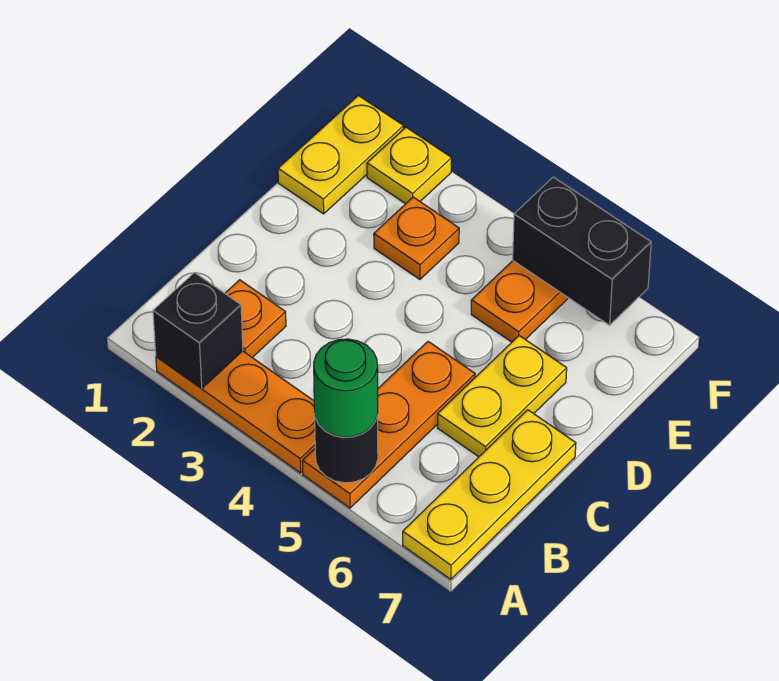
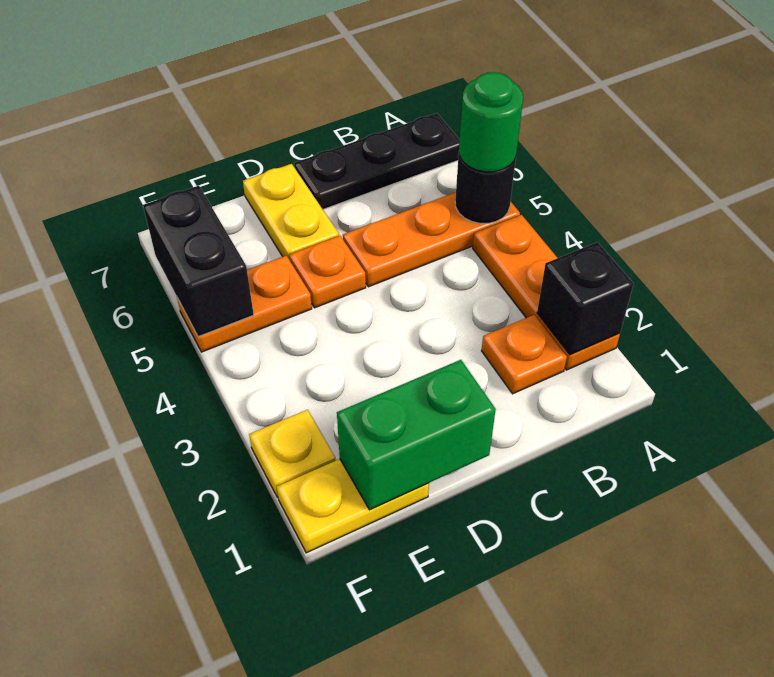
yellow 1x3 plate [403,410,576,579] -> black 1x3 plate [294,113,460,209]
yellow 1x2 plate [437,336,567,457] -> yellow 1x2 plate turned to [243,164,339,260]
none -> green 1x2 brick [337,360,496,510]
orange 1x1 plate [374,197,459,279] -> orange 1x1 plate moved to [289,236,366,308]

